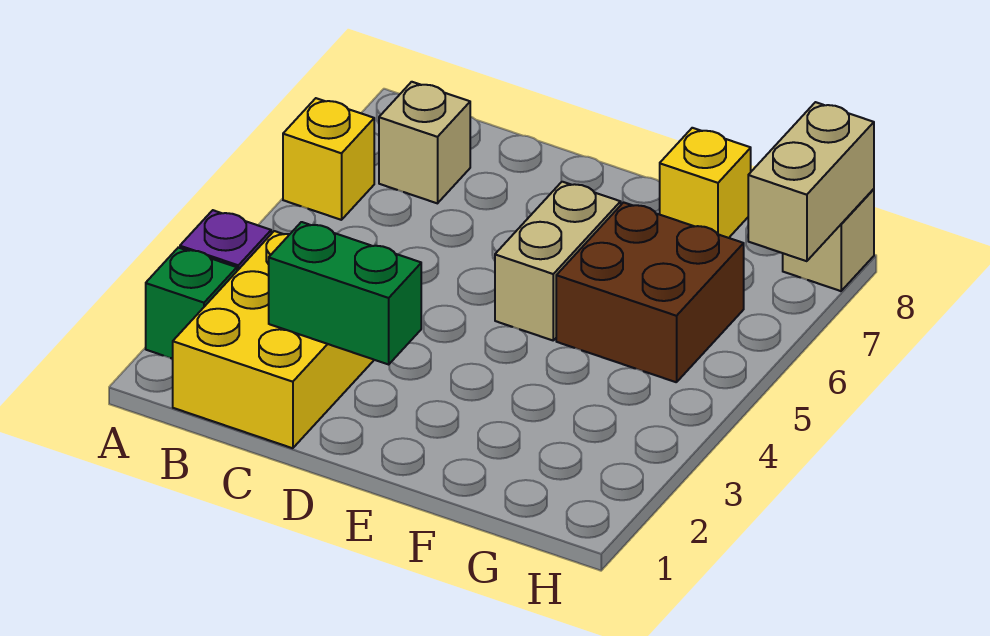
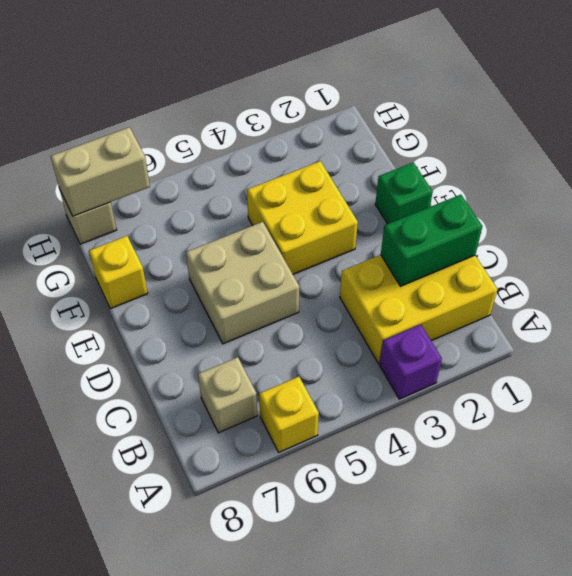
green 1x1 brick [146,248,237,359] -> green 1x1 brick moved to [375,162,433,224]
green 1x2 brick [269,222,421,364] -> green 1x2 brick turned to [381,195,482,286]
none -> yellow 2x2 brick [247,161,358,274]
tan 1x2 brick [495,182,621,340] -> tan 2x2 brick [186,222,299,344]
brown 2x2 brick [556,202,744,382] -> none

